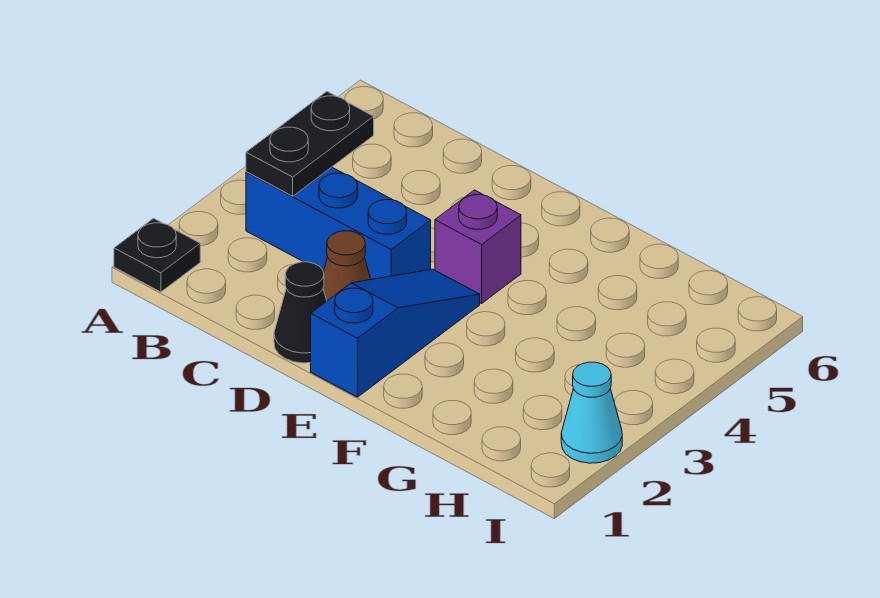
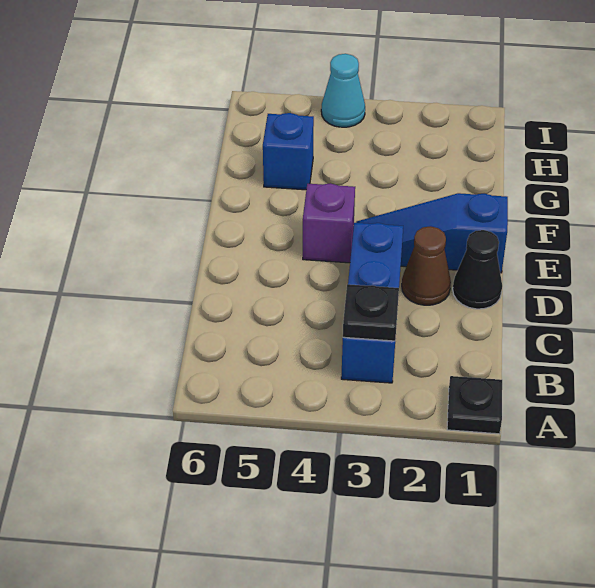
black 1x2 plate [246,91,374,196] -> black 1x1 plate [343,284,399,341]
none -> blue 1x1 brick [263,113,314,190]
cyan 1x1 cone [561,362,622,463] -> cyan 1x1 cone moved to [321,54,365,127]

